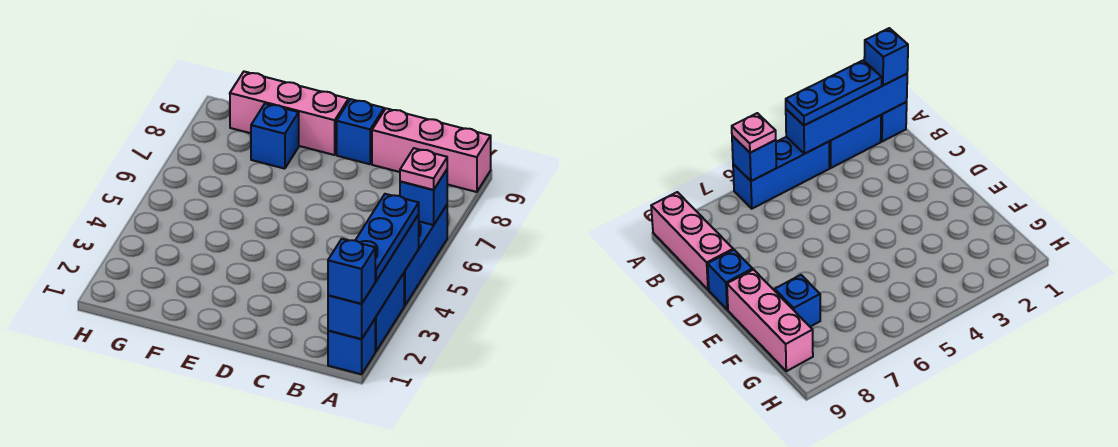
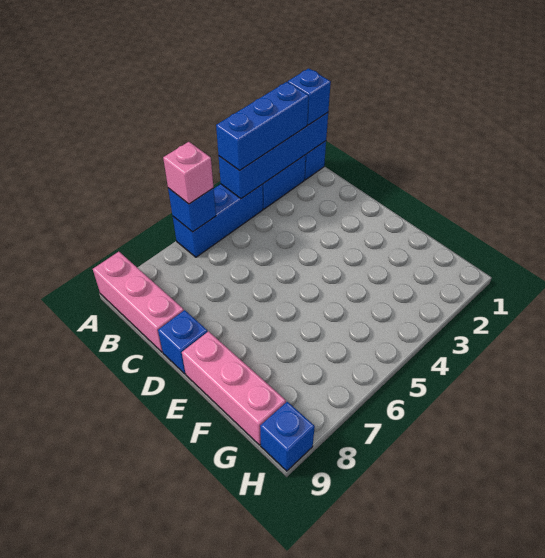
blue 1x3 plate [355,194,419,281] -> blue 1x3 brick [216,82,309,171]
pink 1x1 plate [400,148,447,190] -> pink 1x1 brick [163,142,214,204]
blue 1x1 brick [251,104,299,169] -> blue 1x1 brick moved to [260,402,315,471]

